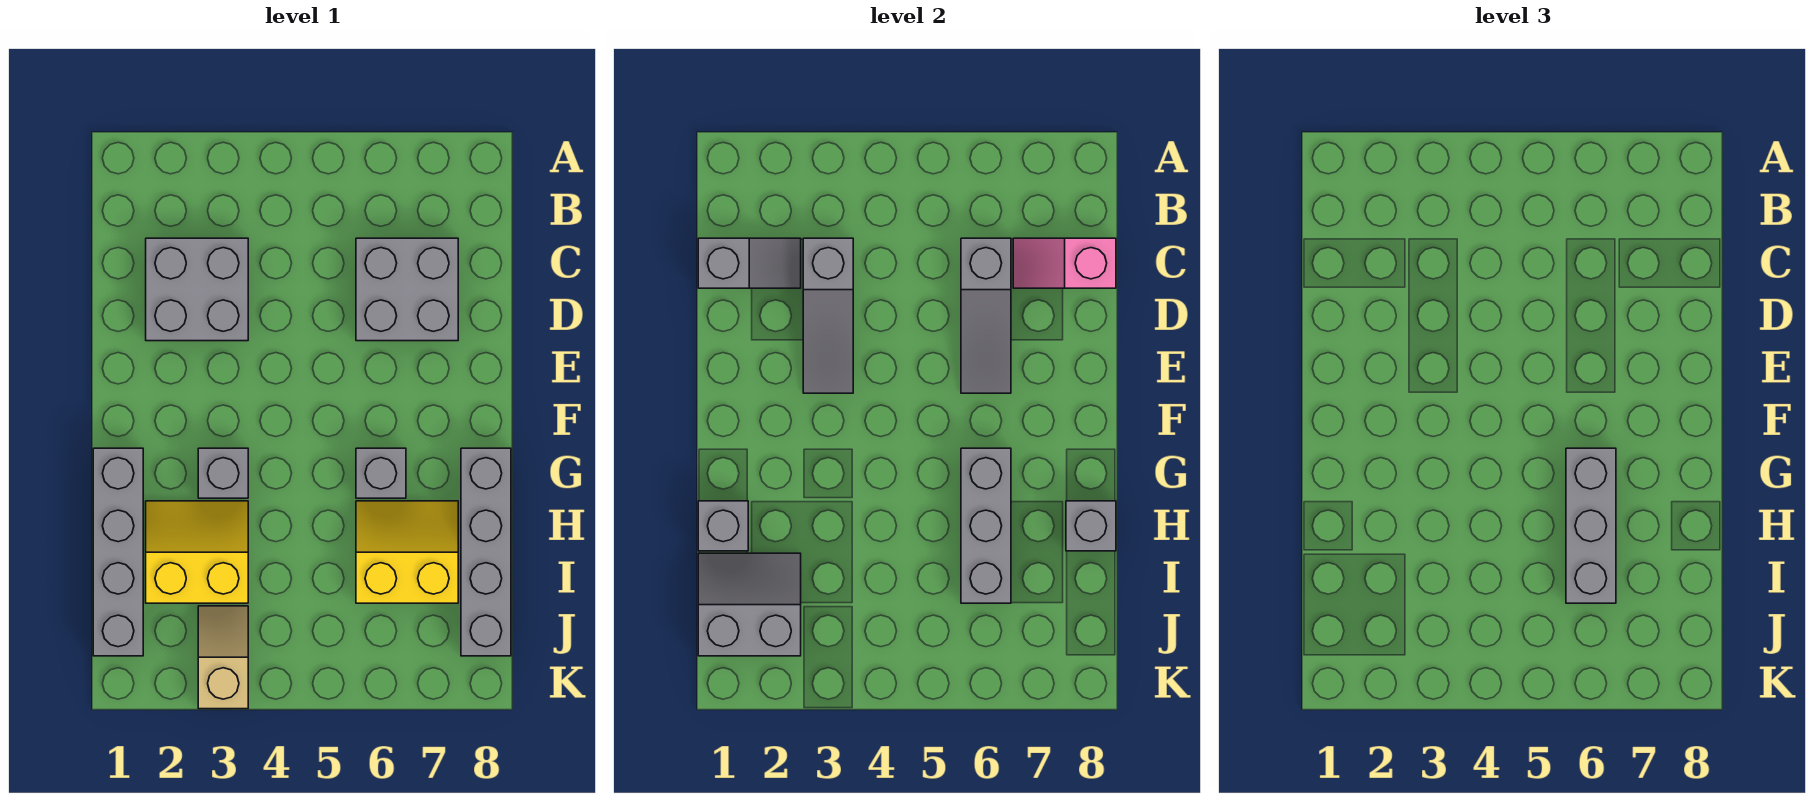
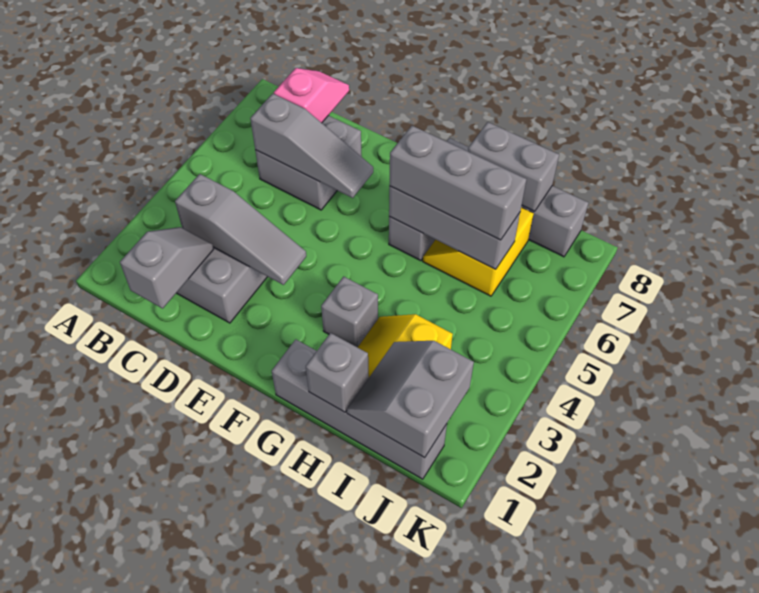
pink 1x2 slope [1013,238,1116,288] -> pink 1x2 slope turned to [274,68,349,123]
grey 1x1 brick [1066,501,1116,551] -> grey 1x2 brick [468,122,559,211]
tan 1x2 slope [198,606,248,709] -> none

